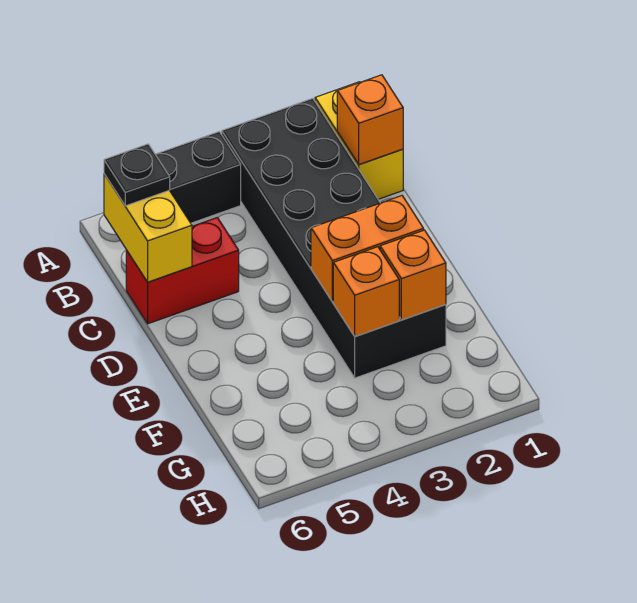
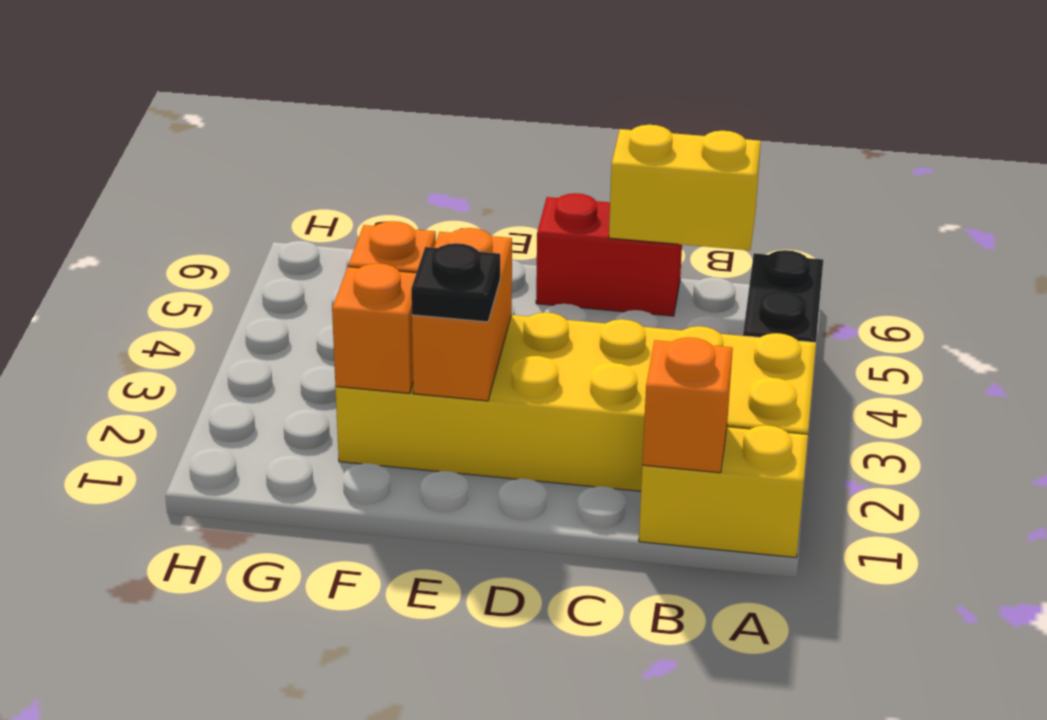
black 2x6 brick [222,98,446,378] -> yellow 2x6 brick [335,312,816,491]
black 1x1 plate [104,144,170,206] -> black 1x1 plate moved to [411,243,500,322]
red 1x2 brick [126,218,239,324] -> red 1x2 brick turned to [536,193,682,316]

